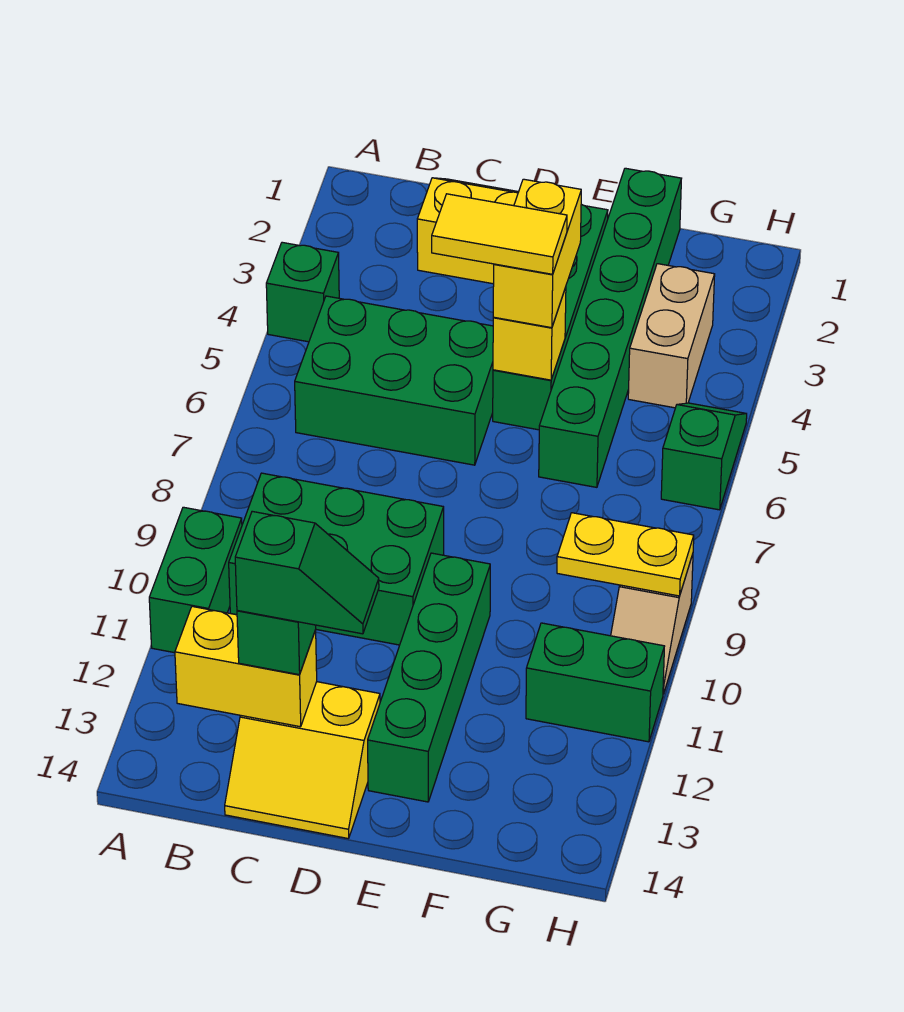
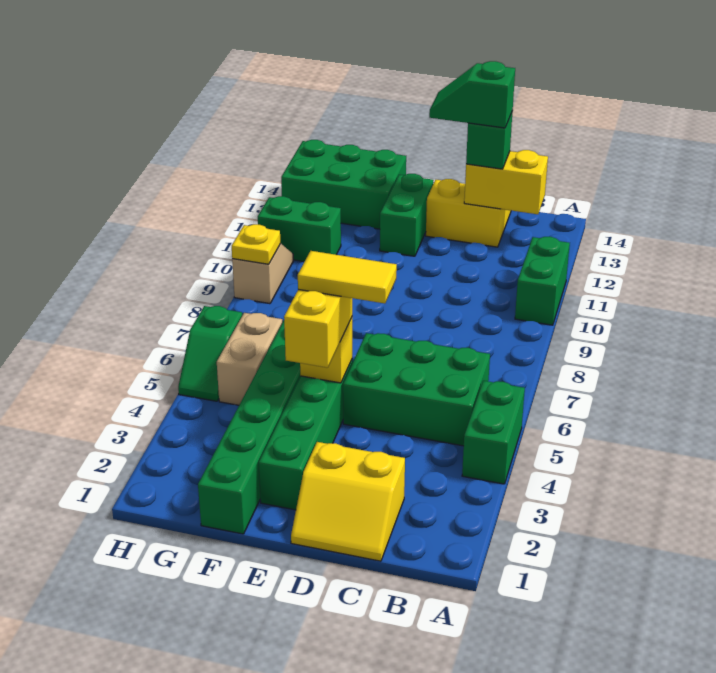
green 1x1 brick [266,242,339,342] -> green 1x2 brick [462,381,525,484]
green 2x3 brick [229,473,444,645] -> green 2x3 brick moved to [281,140,406,229]
green 1x4 brick [368,553,490,802] -> green 1x2 brick [380,174,434,256]
tan 1x2 brick [628,264,715,408] -> tan 1x2 brick moved to [217,313,282,405]
yellow 1x2 plate [557,513,694,596] -> yellow 1x1 plate [232,224,281,264]

